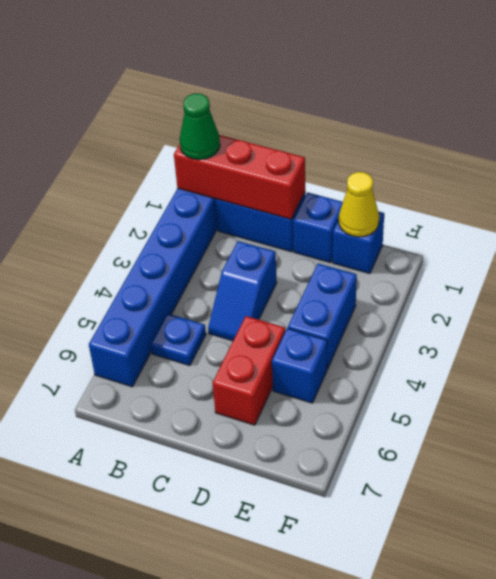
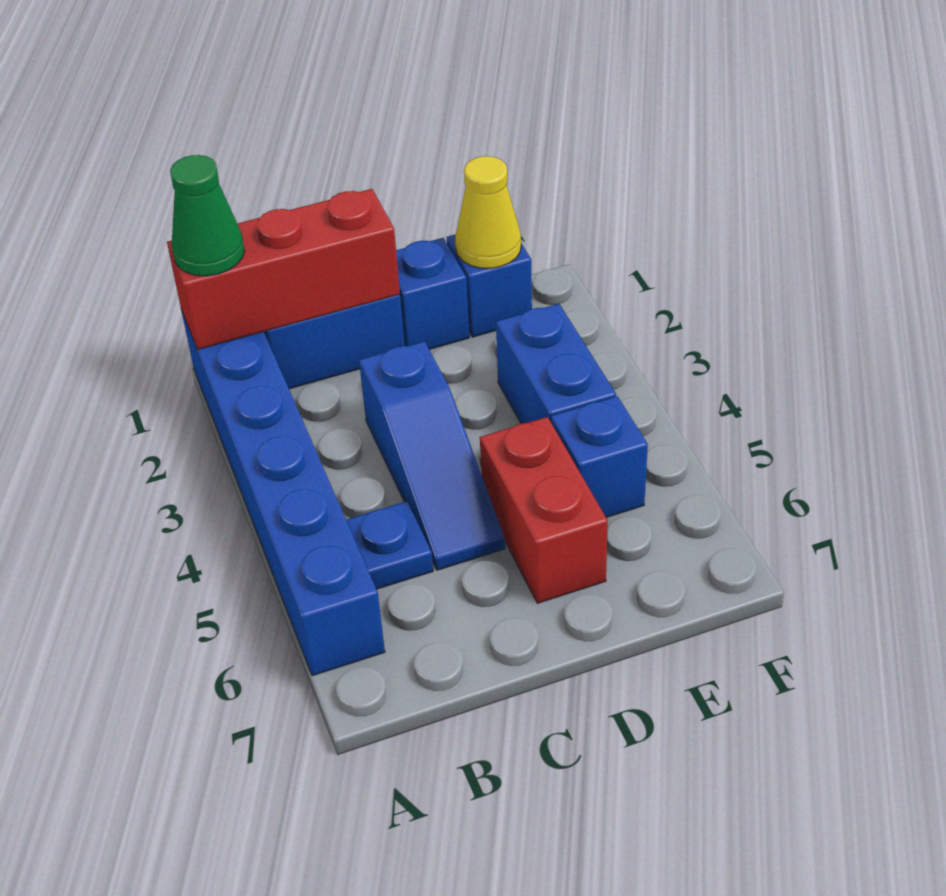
blue 1x2 slope [208,241,277,341] -> blue 1x3 slope [359,341,505,570]

